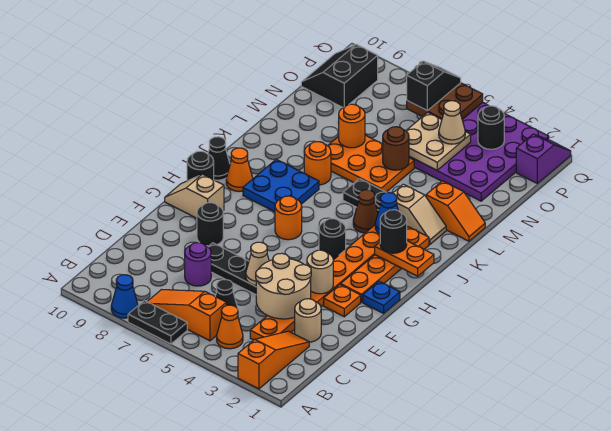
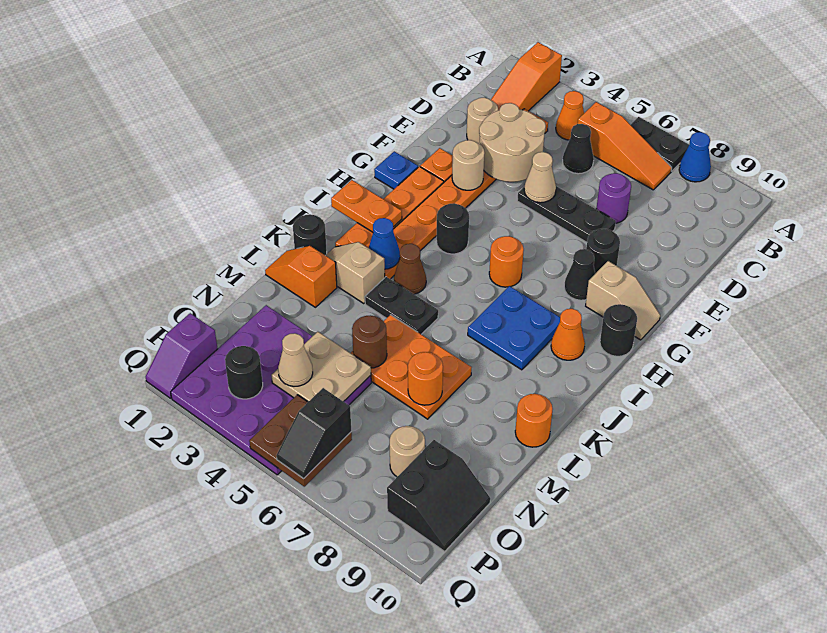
black 1x1 round brick [380,210,407,253] -> black 1x1 round brick moved to [293,214,327,255]
black 1x1 cone [208,137,230,180] -> black 1x1 cone moved to [564,249,595,300]
orange 1x1 round brick [304,142,331,185] -> orange 1x1 round brick moved to [515,394,553,447]
none -> tan 1x1 round brick [390,426,425,477]

